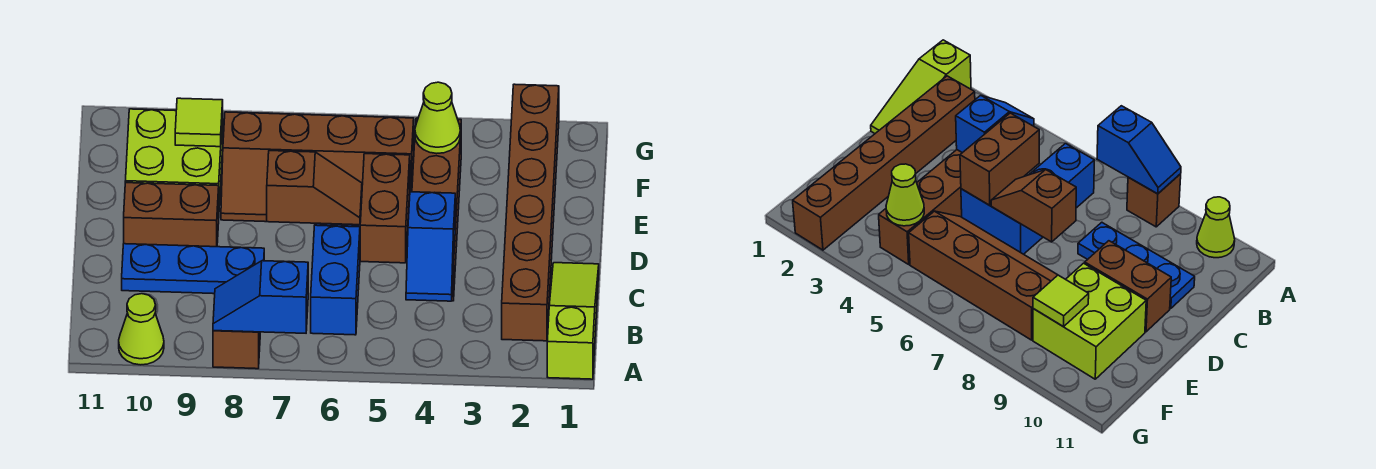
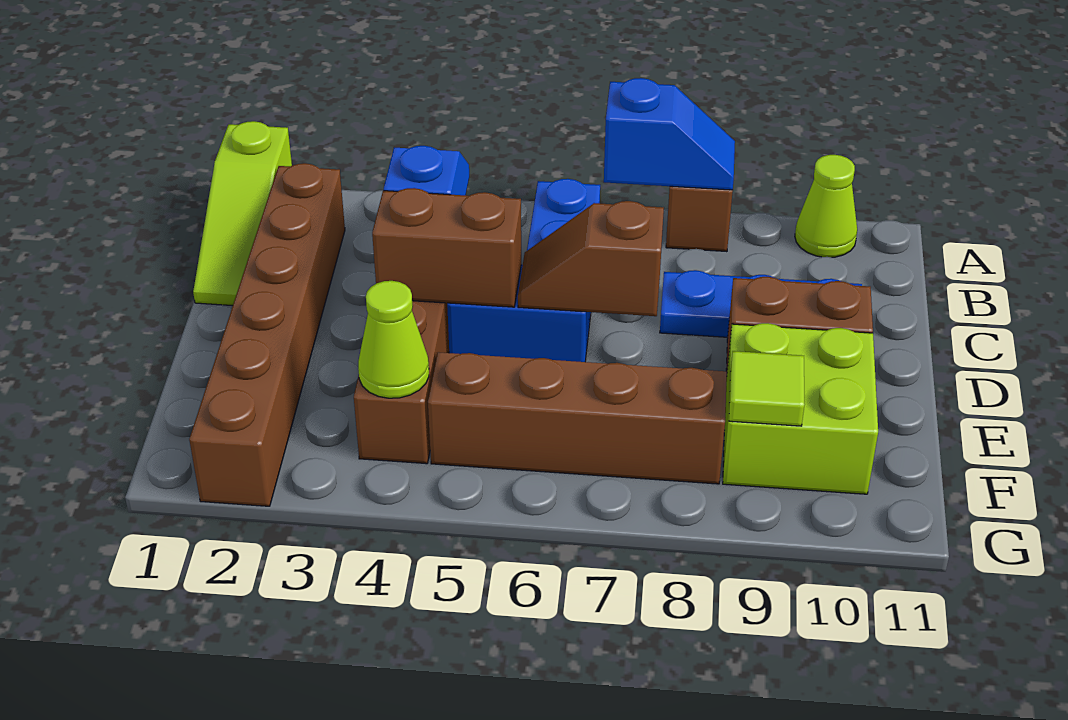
brown 1x2 brick [360,154,410,263] -> brown 1x2 brick turned to [372,188,521,307]

